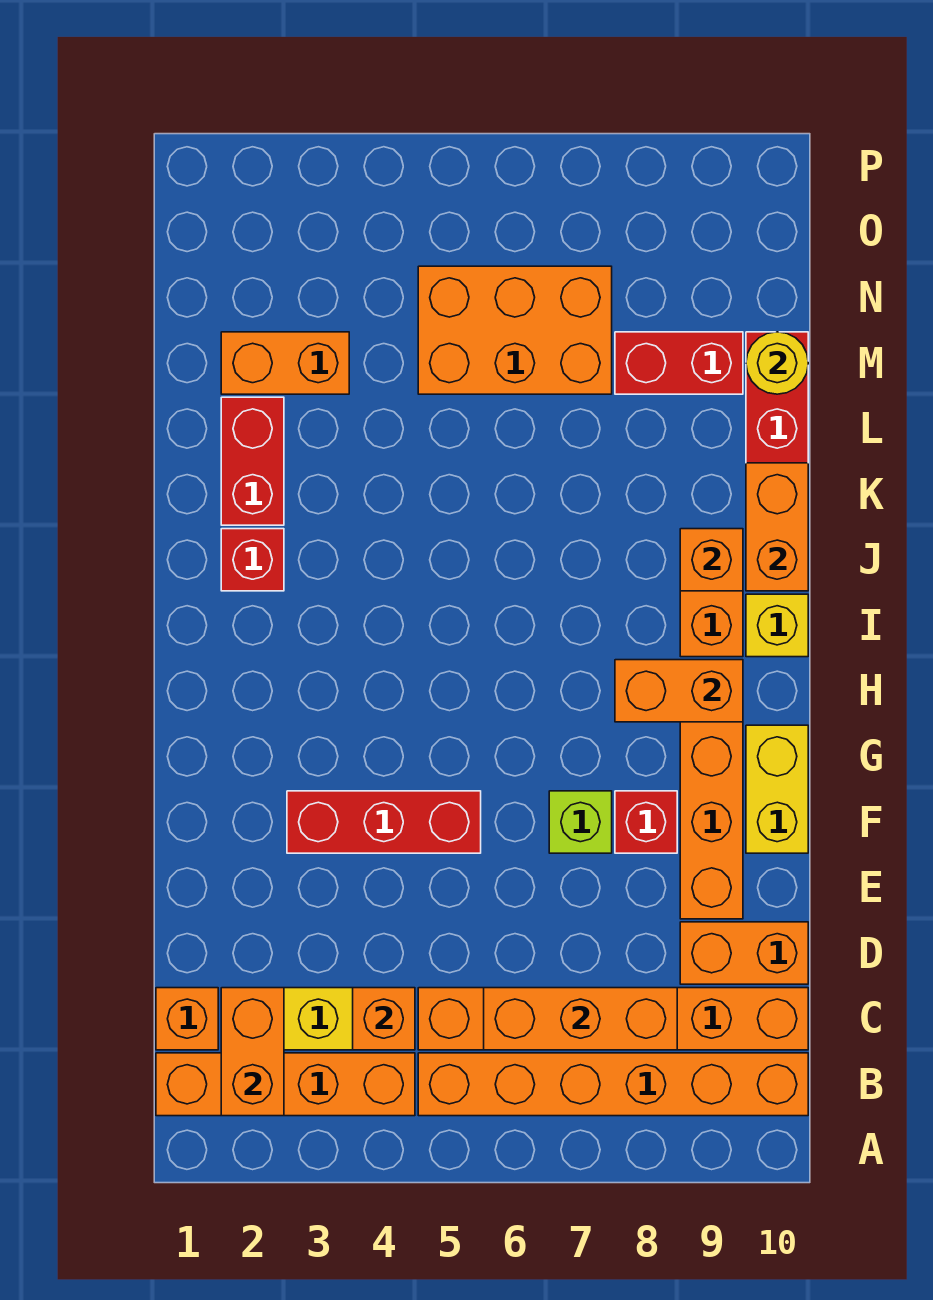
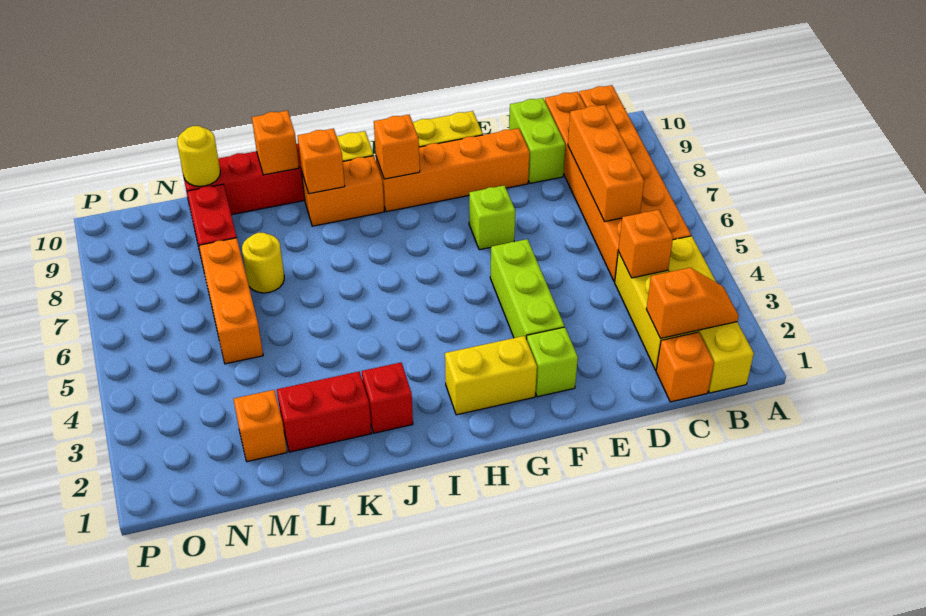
orange 1x4 brick [156,1053,415,1116] -> yellow 1x4 brick [668,236,754,393]
orange 1x2 brick [221,988,284,1116] -> orange 1x2 slope [646,268,739,339]
orange 1x2 brick [680,922,808,984] -> lime 1x2 brick [509,98,565,183]
none -> lime 1x1 brick [527,327,578,397]
red 1x3 brick [287,791,481,853] -> lime 1x3 brick [490,239,564,339]
red 1x1 brick [615,791,677,853] -> none
none -> yellow 1x2 brick [445,336,537,415]
orange 1x2 brick [615,660,743,722] -> orange 1x1 brick [374,115,420,179]
orange 1x2 brick [746,463,808,591] -> orange 1x1 brick [252,111,299,175]
none -> yellow 1x1 round brick [242,233,284,293]
orange 1x2 brick [221,332,349,394] -> orange 1x1 brick [233,390,287,462]
orange 2x3 brick [418,266,612,394] -> orange 1x3 brick [199,238,263,364]

